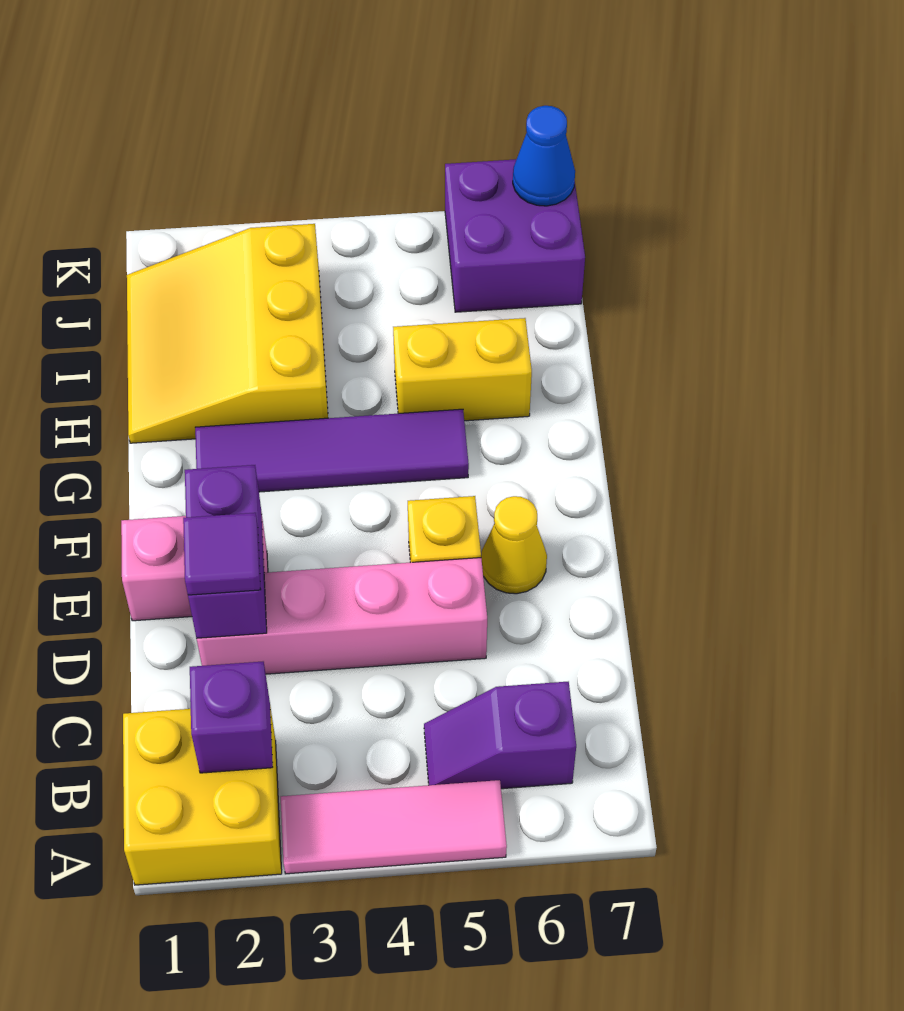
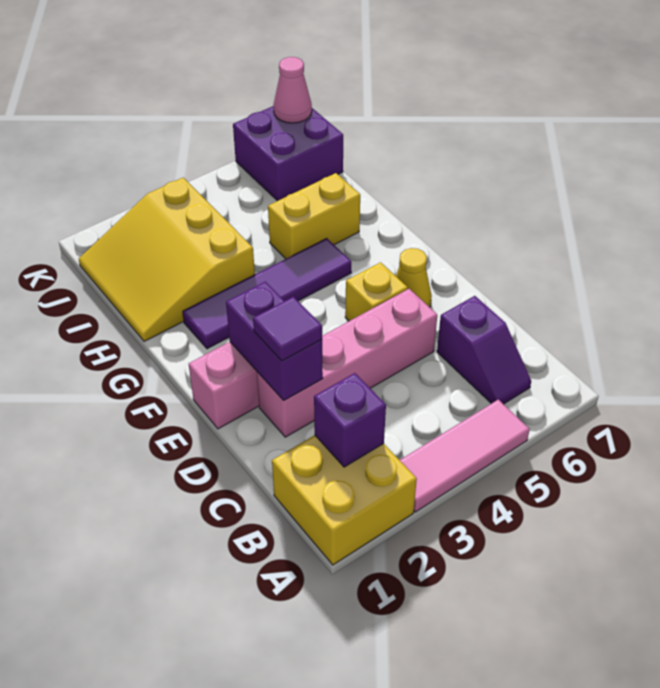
purple 1x2 slope [424,682,576,789] -> purple 1x2 slope turned to [437,296,531,404]
blue 1x1 cone [513,106,575,206] -> pink 1x1 cone [273,57,312,123]

